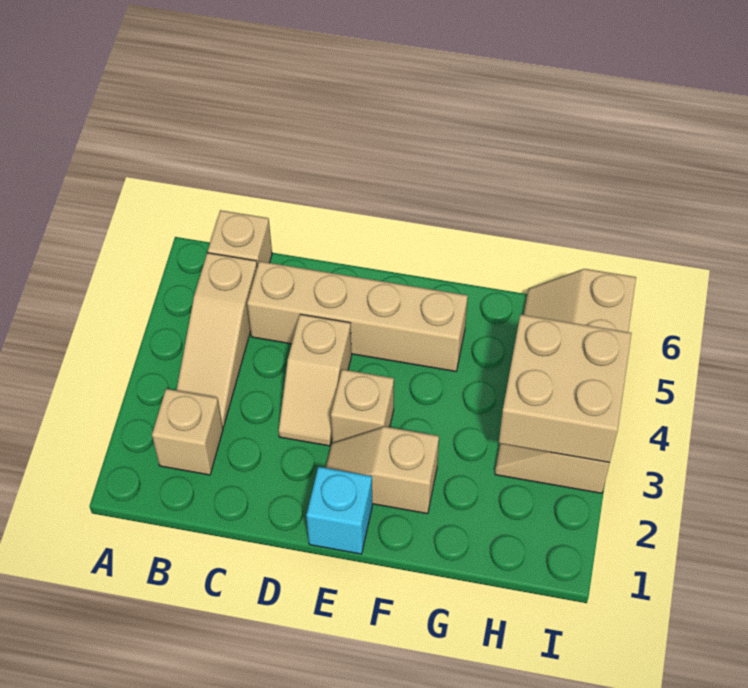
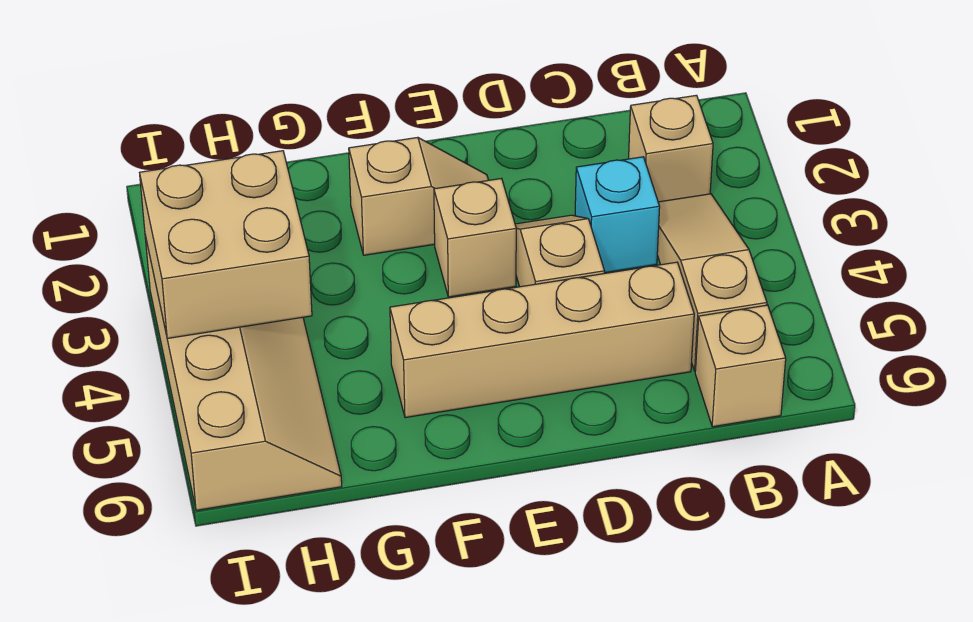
cyan 1x1 brick [306,467,372,554] -> cyan 1x1 brick moved to [575,157,660,273]

